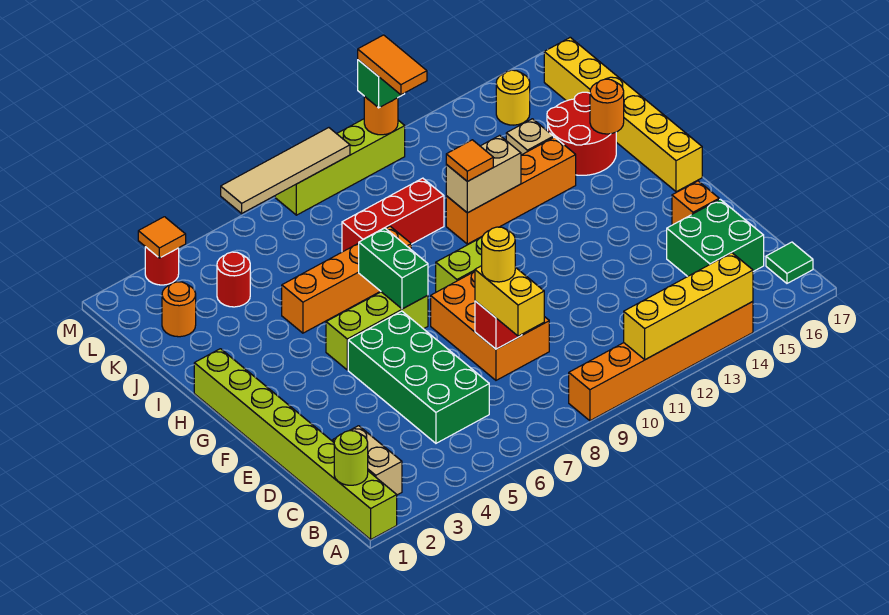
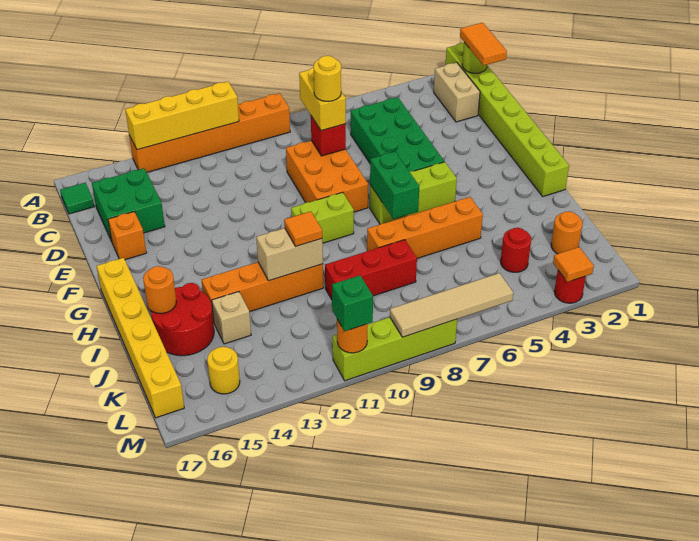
orange 1x2 tile [358,35,427,95] -> orange 1x2 tile moved to [460,23,507,65]

